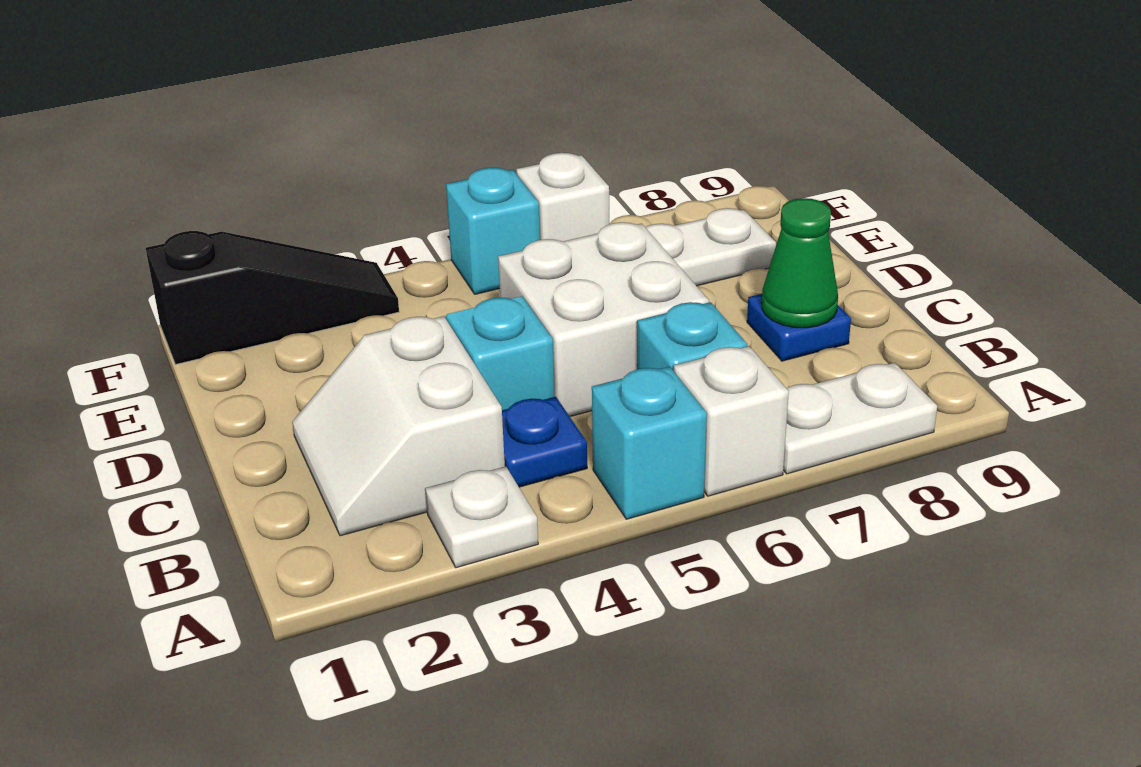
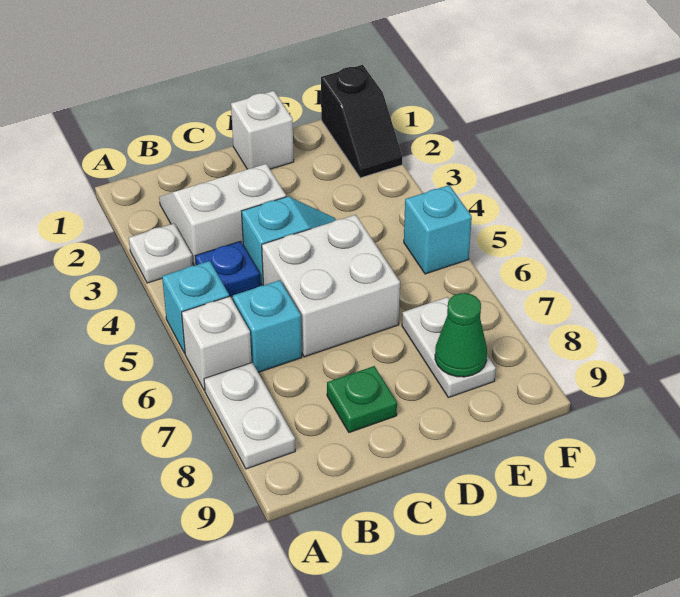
blue 1x1 plate [747,294,851,361] -> green 1x1 plate [327,366,397,433]
green 1x1 cone [762,198,838,328] -> green 1x1 cone moved to [435,293,487,377]
black 1x3 slope [146,231,399,364] -> black 1x2 slope [321,65,402,178]
white 1x1 brick [516,153,609,241] -> white 1x1 brick moved to [231,91,294,169]

